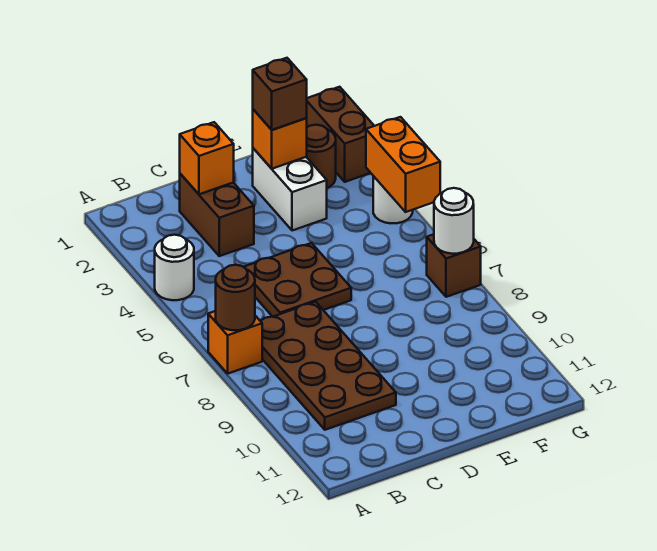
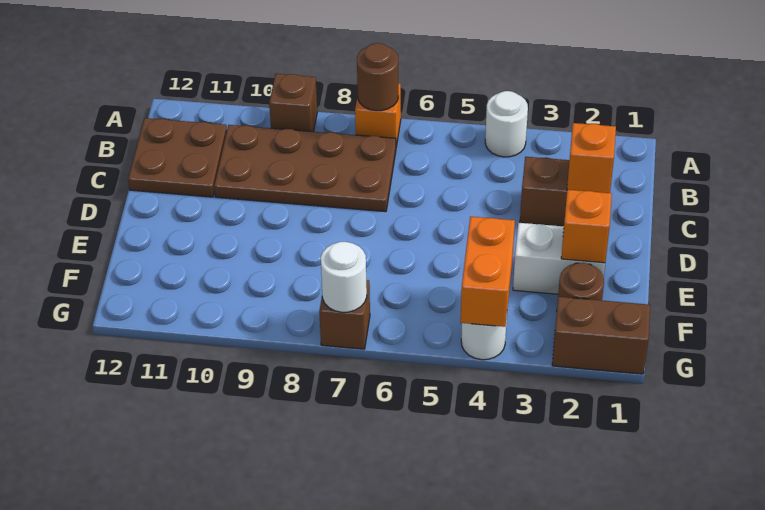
brown 2x2 plate [244,243,351,317] -> brown 2x2 plate moved to [128,118,227,197]
brown 1x1 brick [253,58,307,130] -> brown 1x1 brick moved to [269,74,317,132]
orange 1x2 brick [366,117,440,212] -> orange 1x2 brick turned to [460,217,515,327]

